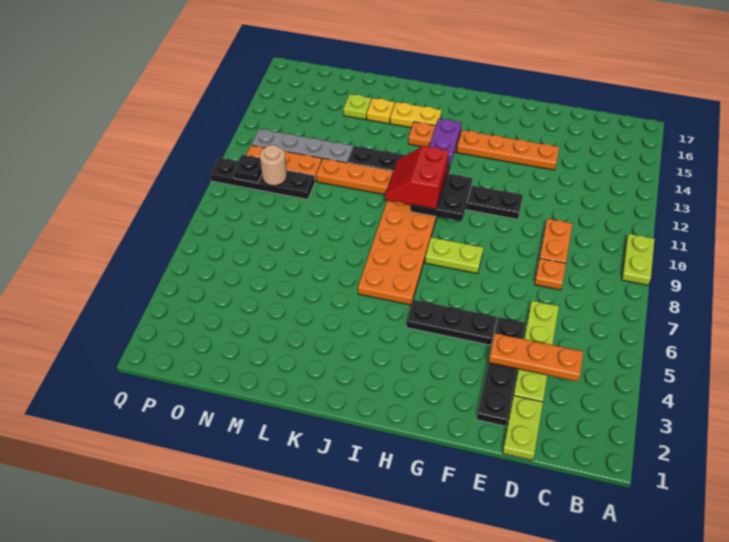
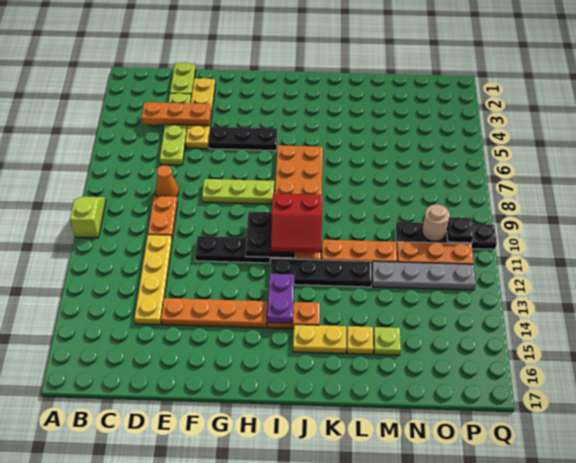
lime 1x2 plate [622,234,654,285] -> lime 1x2 slope [70,196,106,238]
orange 1x1 plate [534,258,566,290] -> orange 1x1 cone [156,165,179,197]
none -> yellow 1x4 plate [134,235,172,325]
black 1x4 plate [477,317,526,426] -> yellow 1x4 plate [185,78,215,149]
lime 1x2 plate [425,237,483,274] -> lime 1x3 plate [202,179,274,204]
red 2x2 slope [385,146,449,209] -> red 2x2 slope turned to [271,193,323,253]

